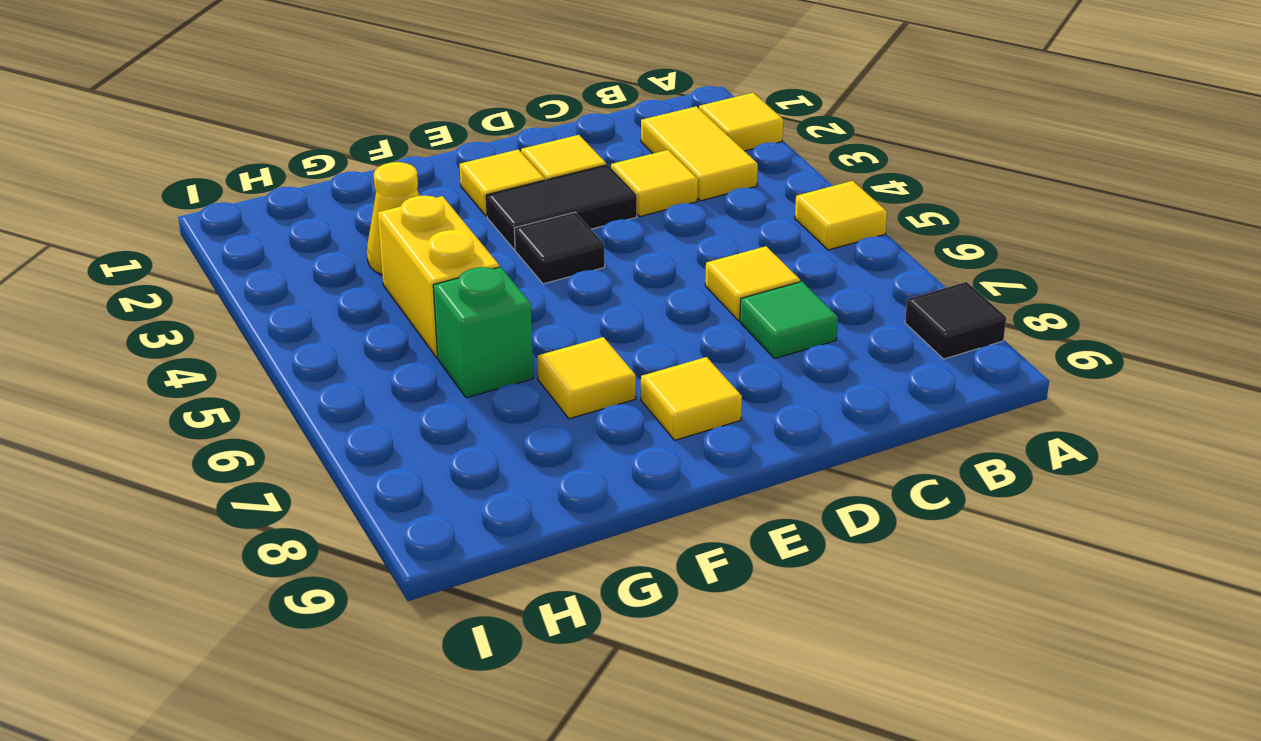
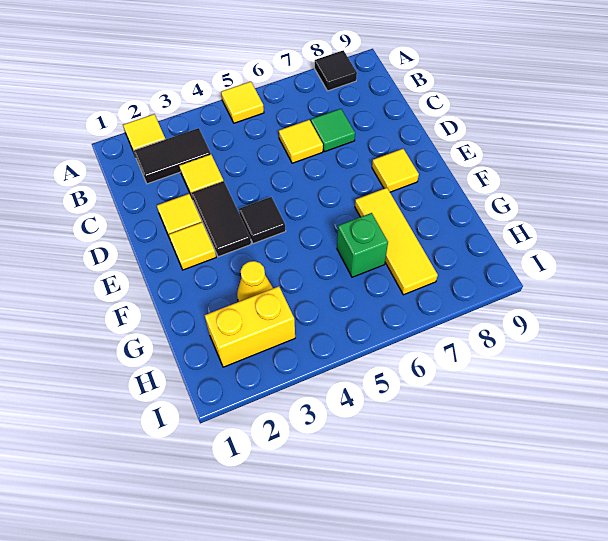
yellow 1x2 tile [641,106,758,201] -> black 1x2 tile [134,128,211,184]
yellow 1x1 tile [537,337,636,419] -> yellow 1x3 tile [355,188,438,295]
yellow 1x2 brick [378,195,500,358] -> yellow 1x2 brick moved to [205,286,295,367]

